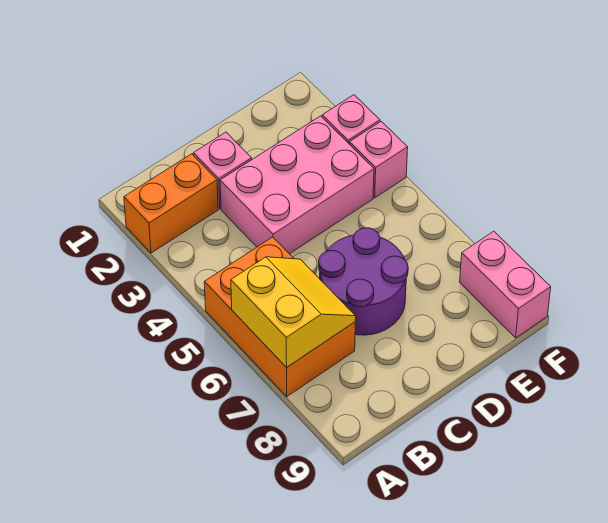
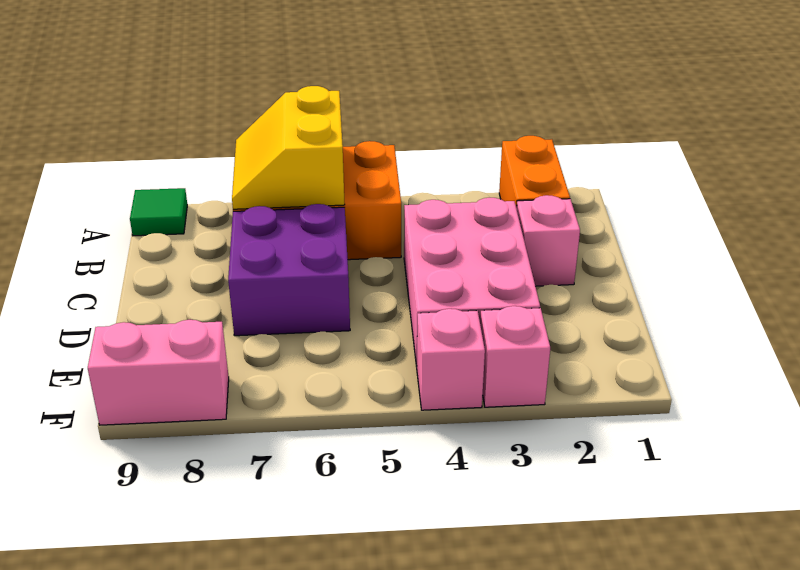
yellow 2x2 slope [231,257,356,367] -> yellow 2x2 slope turned to [232,86,345,209]
none -> green 1x1 tile [130,188,187,236]
purple 2x2 round brick [319,228,408,335] -> purple 2x2 brick [228,204,350,336]

